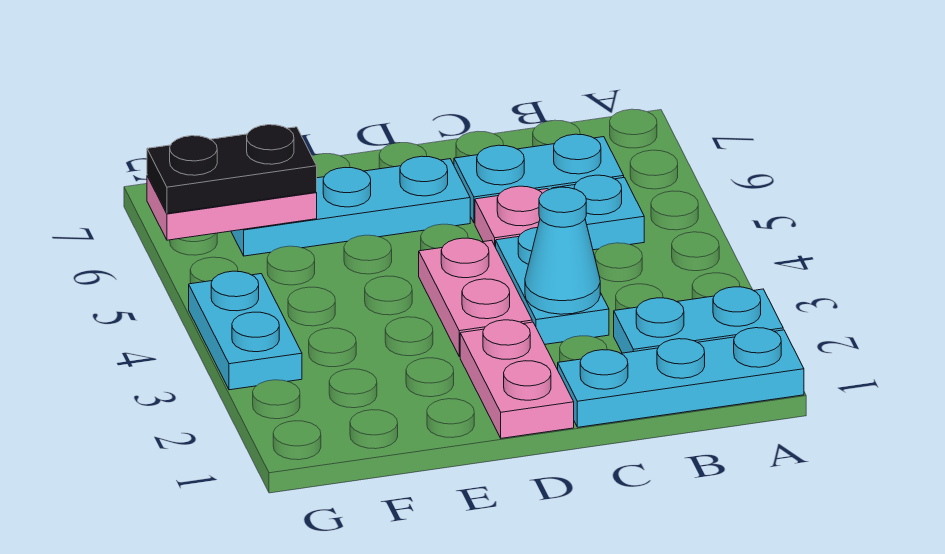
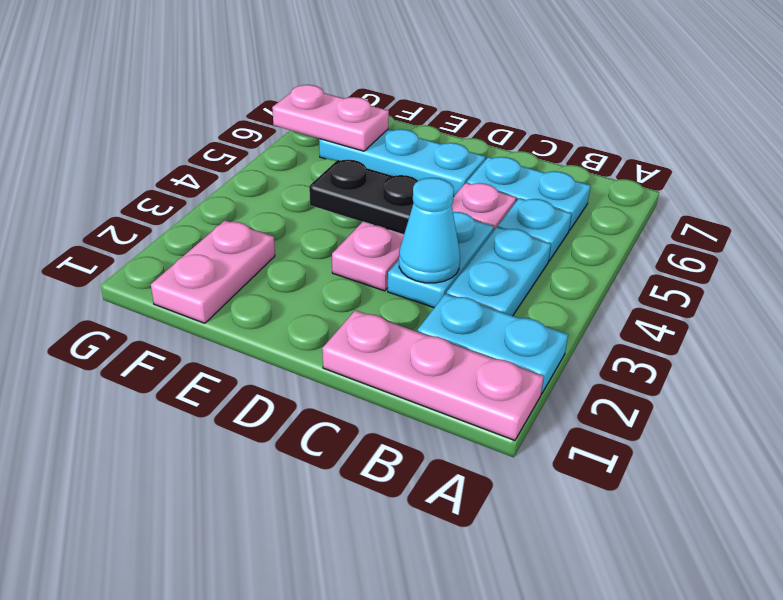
cyan 1x3 plate [558,328,804,427] -> pink 1x3 plate [322,310,544,440]
pink 1x2 plate [460,320,574,438] -> pink 1x2 plate moved to [151,221,275,323]
black 1x2 plate [147,125,317,213] -> black 1x2 plate moved to [309,160,418,235]
cyan 1x2 plate [189,271,302,390] -> cyan 1x2 plate moved to [447,227,551,316]

